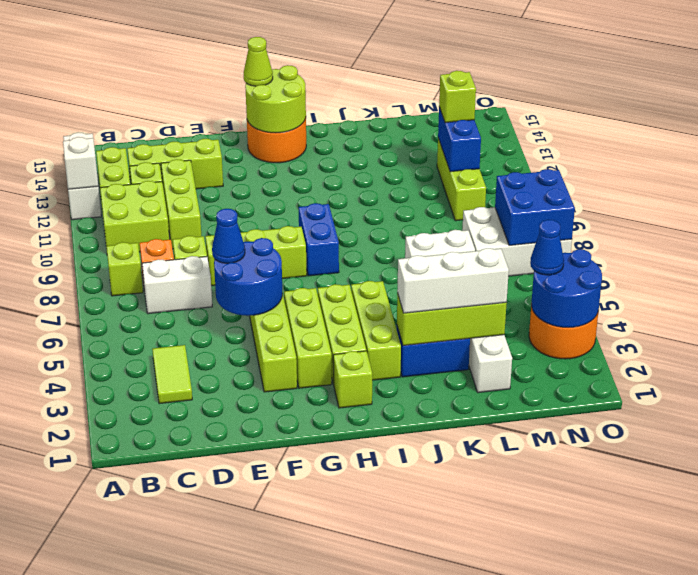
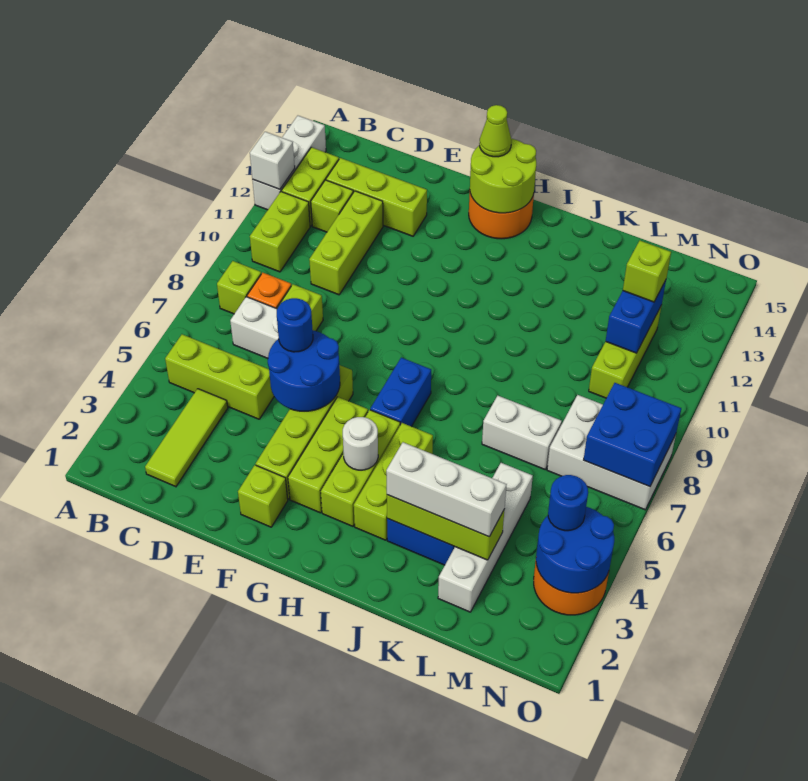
lime 2x2 brick [100,181,169,252] -> lime 1x2 brick [250,192,310,272]
lime 1x2 tile [152,345,192,404] -> lime 1x3 tile [145,389,228,487]
blue 1x1 cone [212,209,245,263] -> blue 1x1 round brick [277,298,313,352]
lime 1x3 brick [205,226,307,286] -> lime 1x3 brick moved to [165,334,274,419]
lime 1x1 brick [333,351,372,408] -> lime 1x1 brick moved to [238,465,288,527]
none -> white 1x1 round brick [343,417,378,470]
blue 1x2 brick [299,203,339,276] -> blue 1x2 brick moved to [370,358,431,426]
blue 1x1 cone [530,220,564,275] -> blue 1x1 round brick [548,475,588,531]

